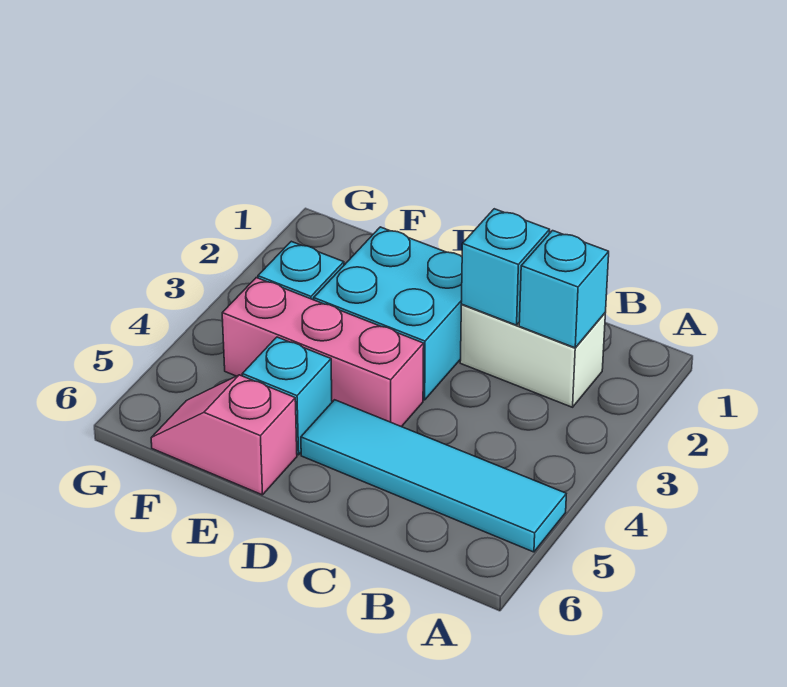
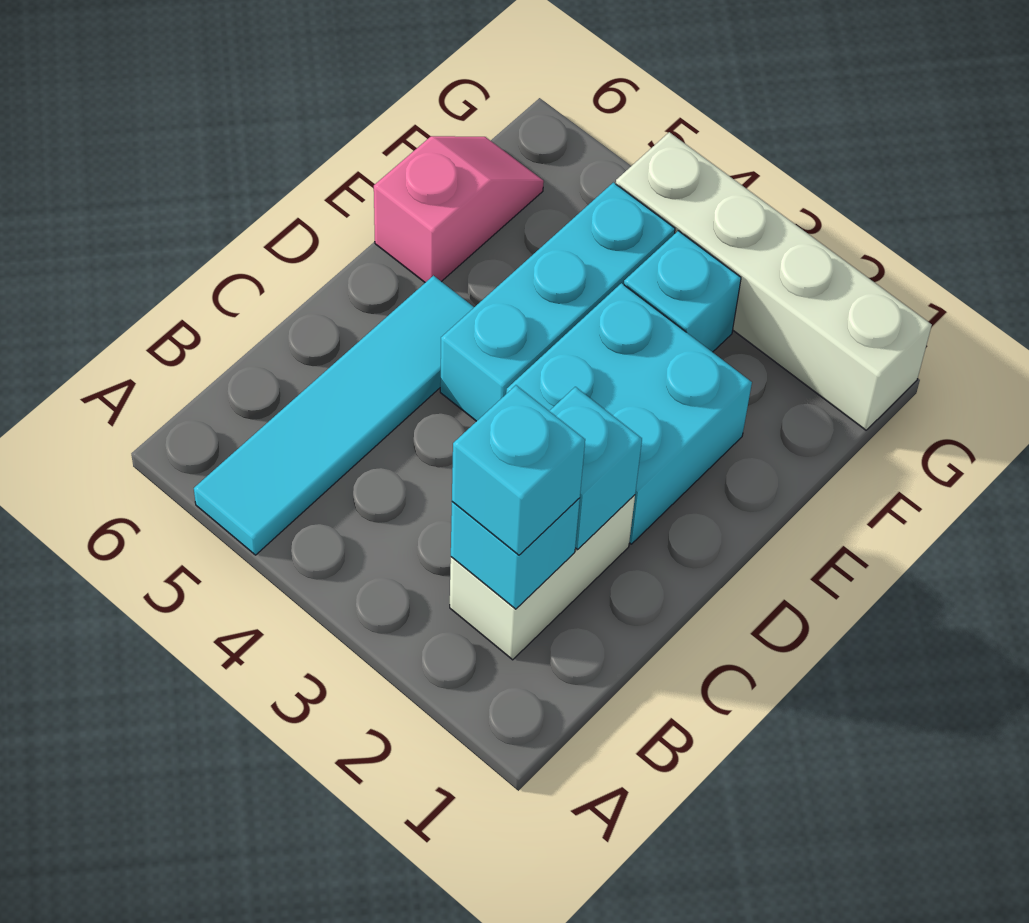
pink 1x3 brick [222,278,424,427] -> cyan 1x3 brick [440,182,675,421]
cyan 1x1 brick [242,337,332,455] -> cyan 1x1 brick moved to [452,385,585,555]
none -> white 1x4 brick [616,132,932,430]

